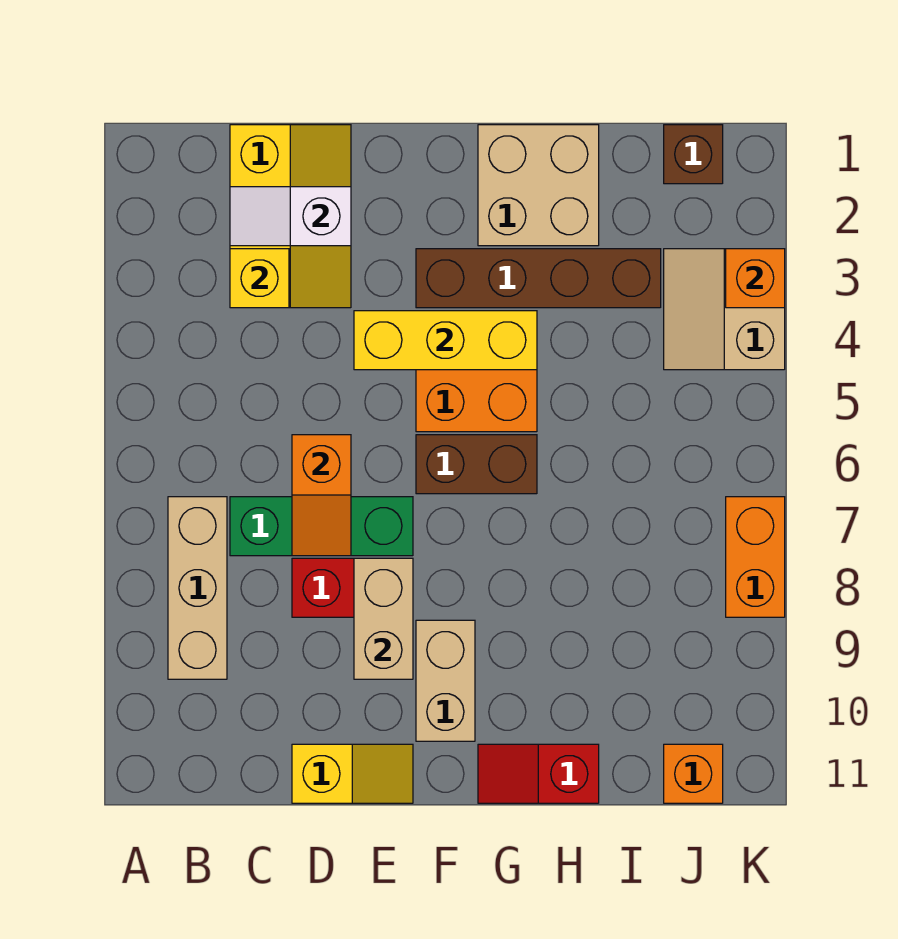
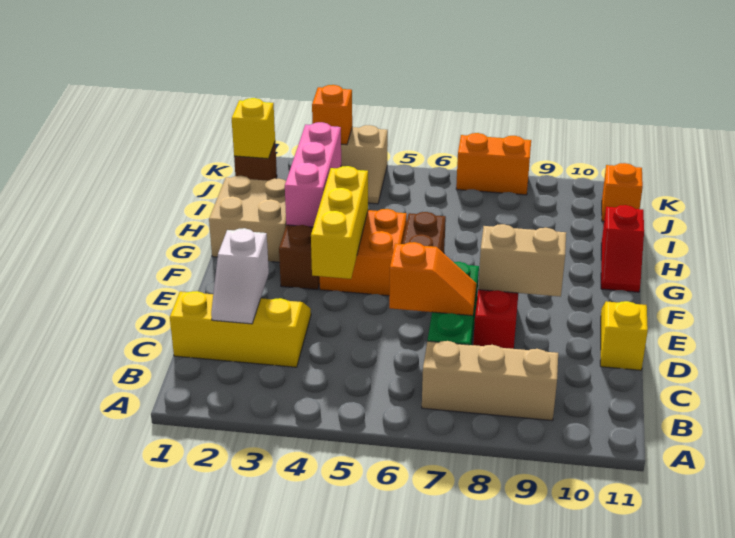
yellow 1x1 brick [230,249,289,308] -> yellow 1x1 brick moved to [232,98,275,159]
tan 1x2 brick [416,620,475,741] -> none
none -> pink 1x3 brick [285,122,341,227]

